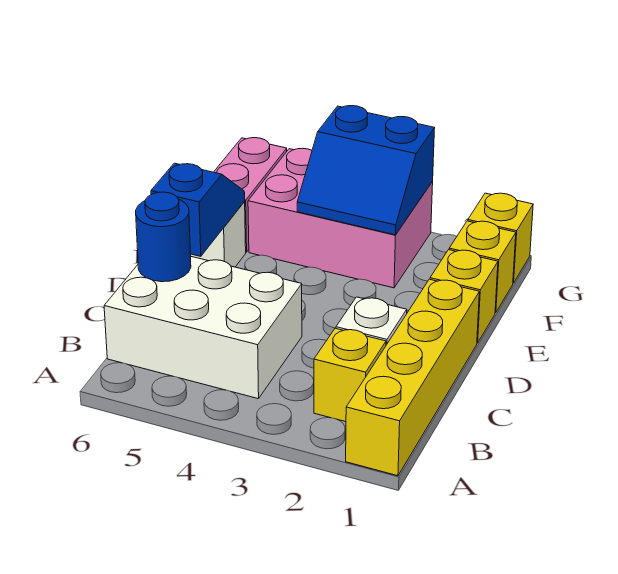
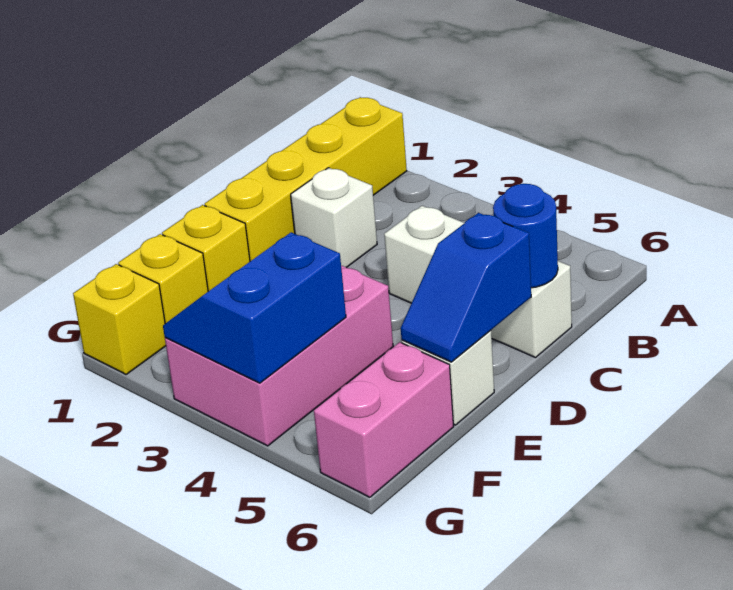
yellow 1x1 brick [314,328,386,422] -> none
white 2x3 brick [104,257,302,399] -> white 1x3 brick [384,206,572,358]
pink 2x3 brick [248,148,433,288] -> pink 2x3 brick turned to [165,265,393,446]
blue 2x2 slope [297,106,435,235] -> blue 2x2 slope turned to [163,233,346,383]

